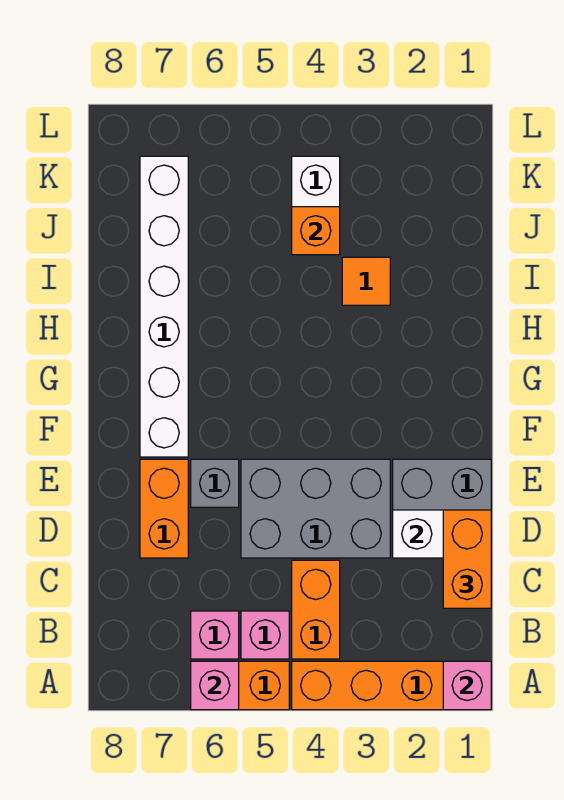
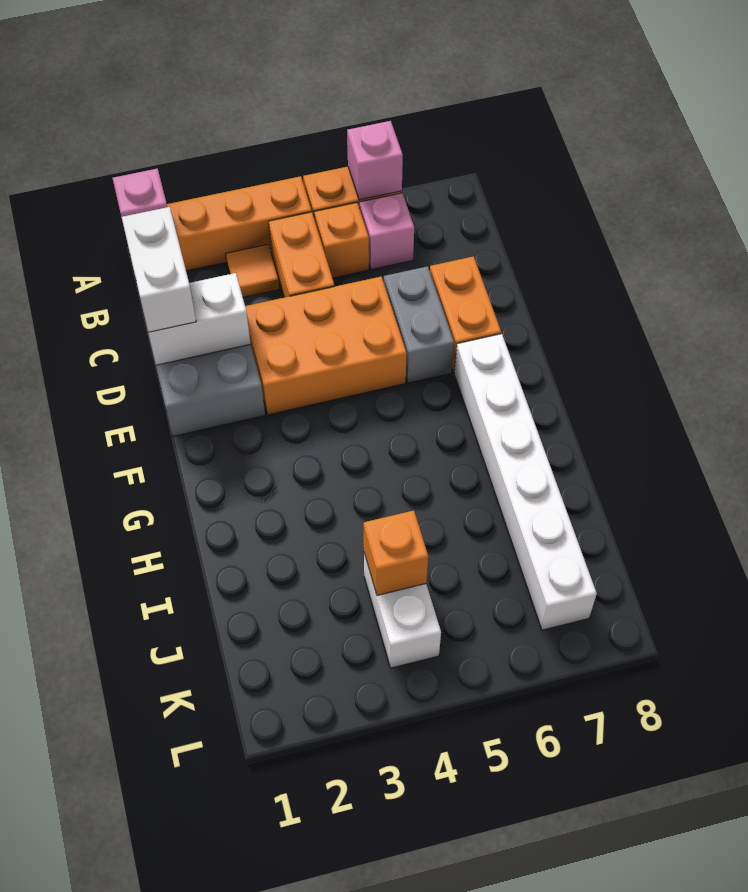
pink 1x1 brick [241,611,289,659] -> orange 1x1 brick [314,203,369,278]
orange 1x2 brick [443,510,491,608] -> white 1x2 brick [122,207,196,332]
grey 2x3 brick [241,459,390,558] -> orange 2x3 brick [245,277,407,415]
grey 1x1 brick [191,459,239,507] -> grey 1x2 brick [384,266,454,383]
orange 1x1 tile [342,257,390,305] -> orange 1x1 tile moved to [226,245,279,297]

